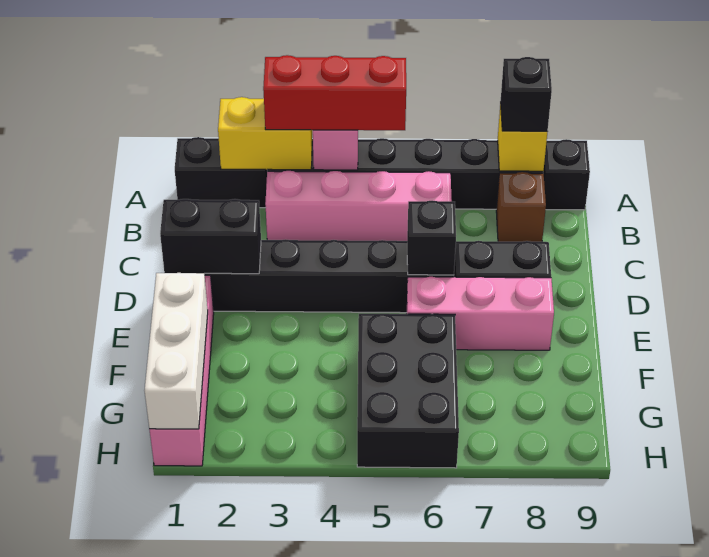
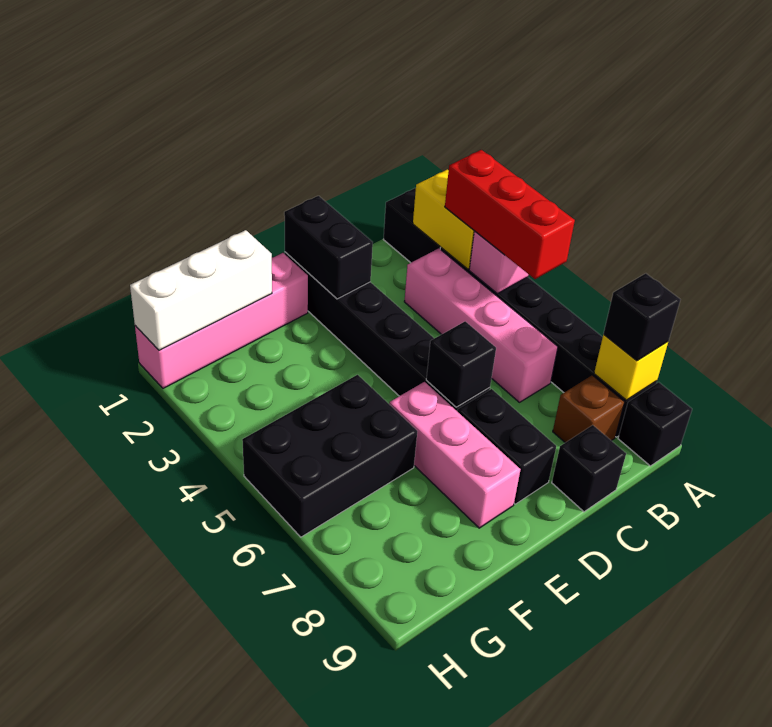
none -> black 1x1 brick [552,425,626,512]

